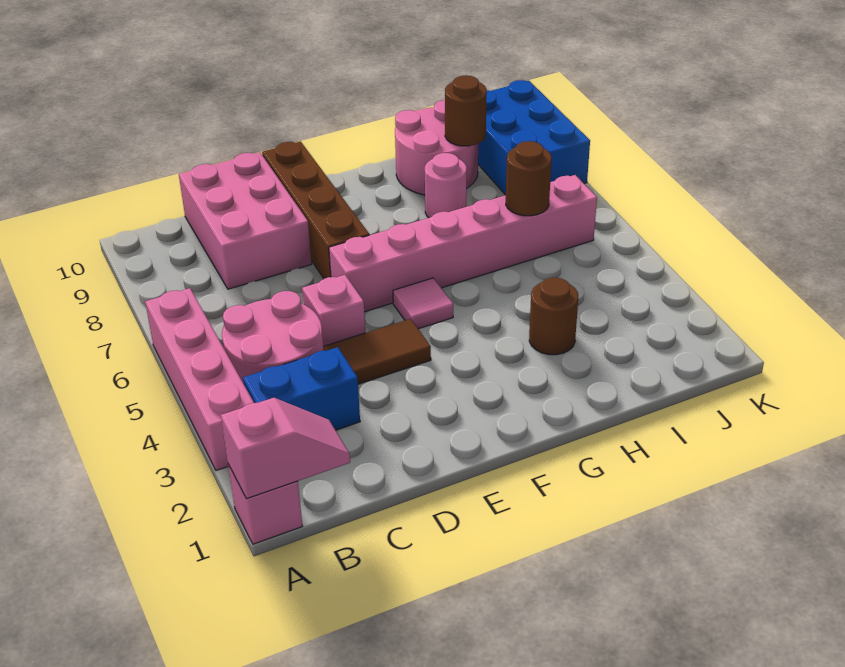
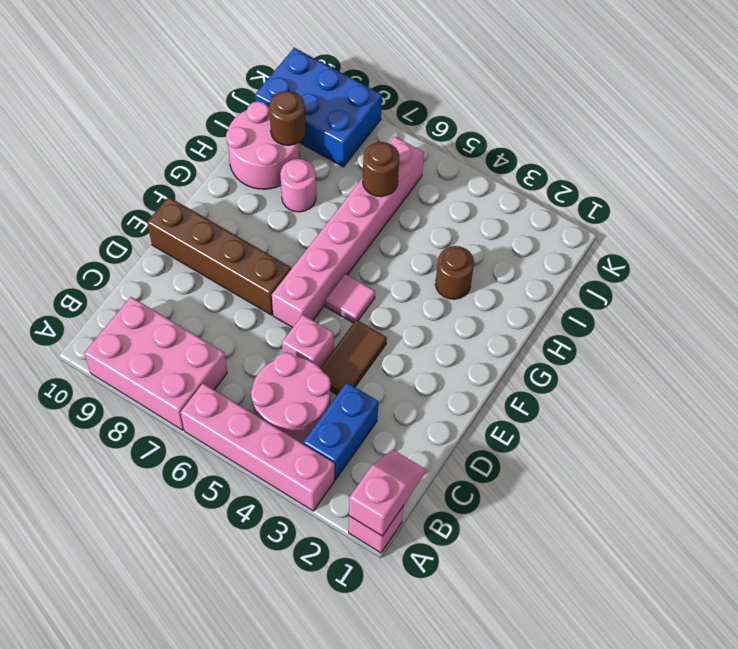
pink 2x3 brick [179,152,312,289] -> pink 2x3 brick moved to [84,297,227,430]

